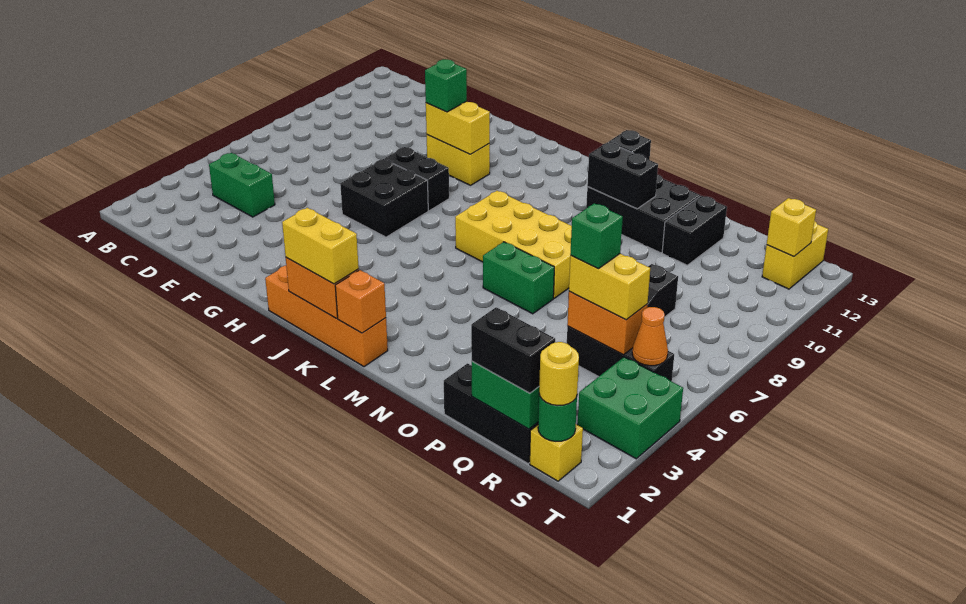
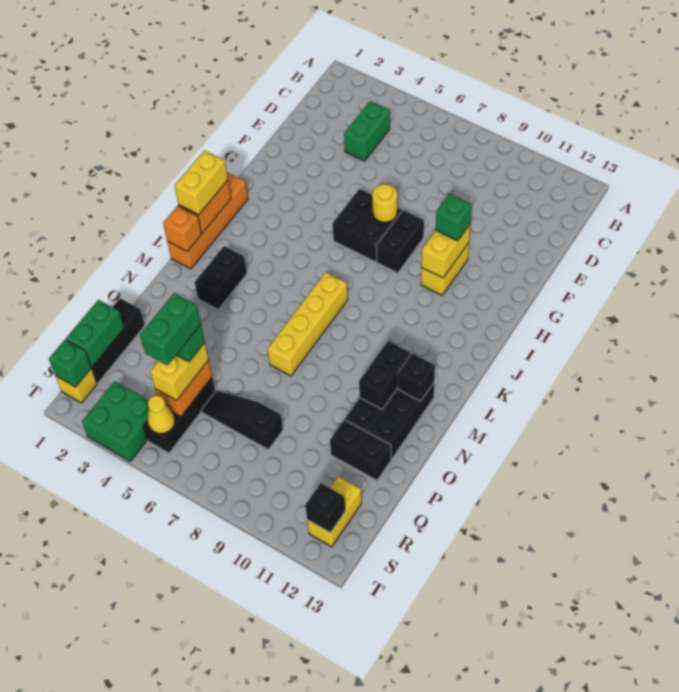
yellow 2x4 brick [455,191,572,298] -> yellow 1x4 brick [268,272,348,376]
green 1x2 brick [483,242,554,314] -> green 1x2 brick moved to [140,293,201,366]
black 1x2 brick [471,307,555,393] -> black 1x2 brick moved to [195,246,247,310]
green 1x1 round brick [538,394,577,441] -> green 1x1 brick [49,340,91,387]
yellow 1x1 round brick [539,342,579,406] -> yellow 1x1 round brick moved to [372,184,397,222]
orange 1x1 cone [632,307,668,366] -> yellow 1x1 cone [148,395,175,434]
yellow 1x2 brick [762,221,828,289] -> yellow 1x2 brick turned to [307,476,362,547]
yellow 1x1 brick [767,198,816,257] -> black 1x1 brick [305,483,345,533]

